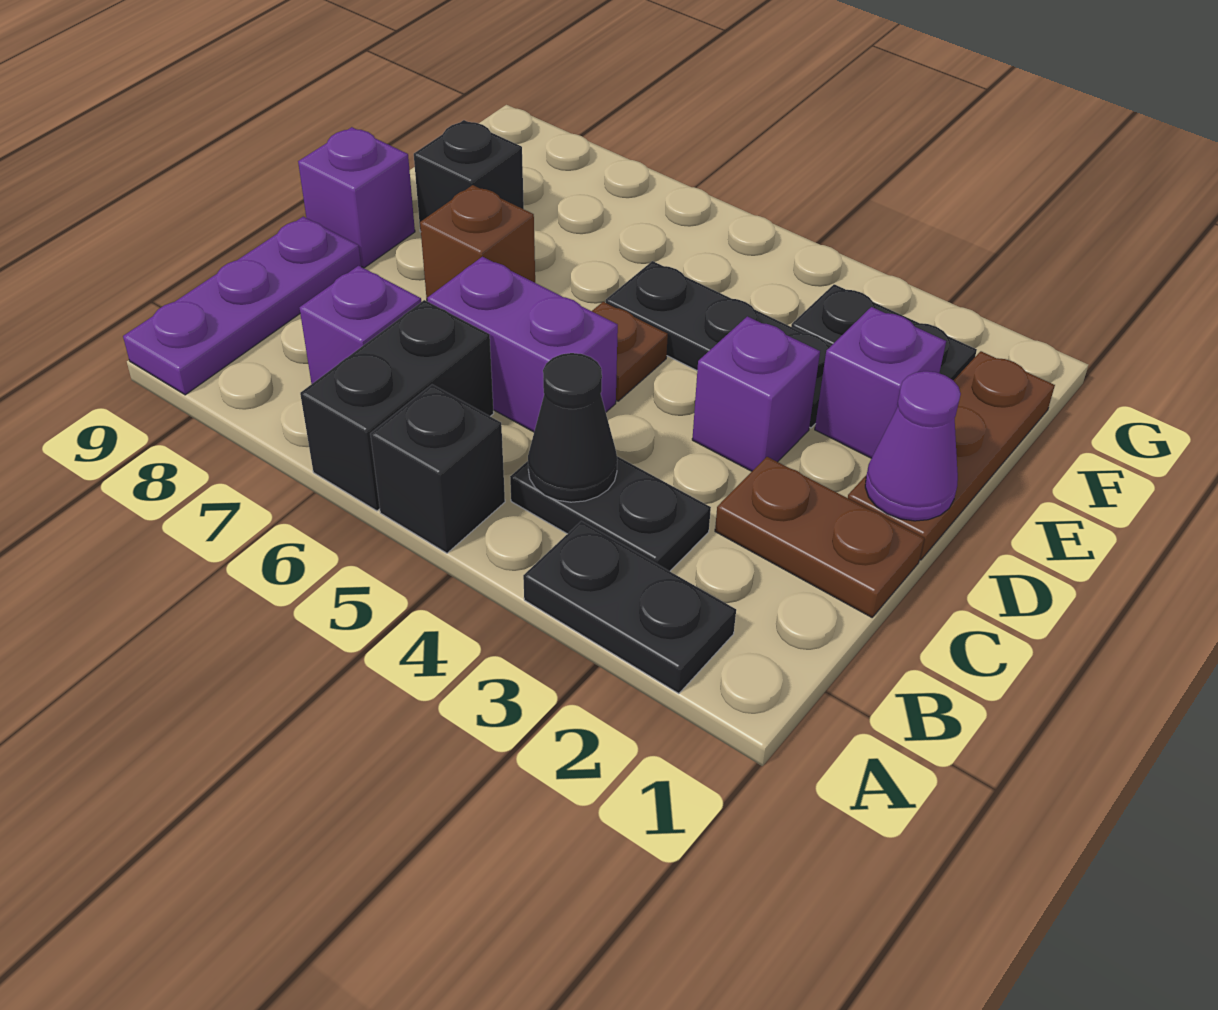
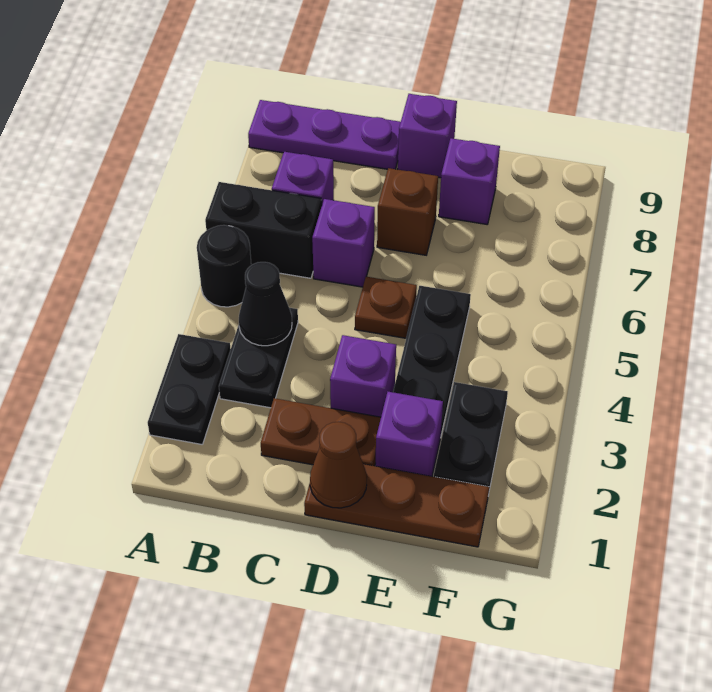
black 1x1 brick [370,385,505,553] -> black 1x1 round brick [197,225,251,307]
brown 1x2 plate [715,457,924,617] -> brown 1x2 plate turned to [261,398,381,466]
purple 1x2 brick [427,257,618,432] -> purple 1x1 brick [312,199,375,287]
purple 1x1 cone [865,371,961,521] -> brown 1x1 cone [310,422,367,508]
black 1x1 brick [414,120,524,231] -> purple 1x1 brick [439,138,500,224]

